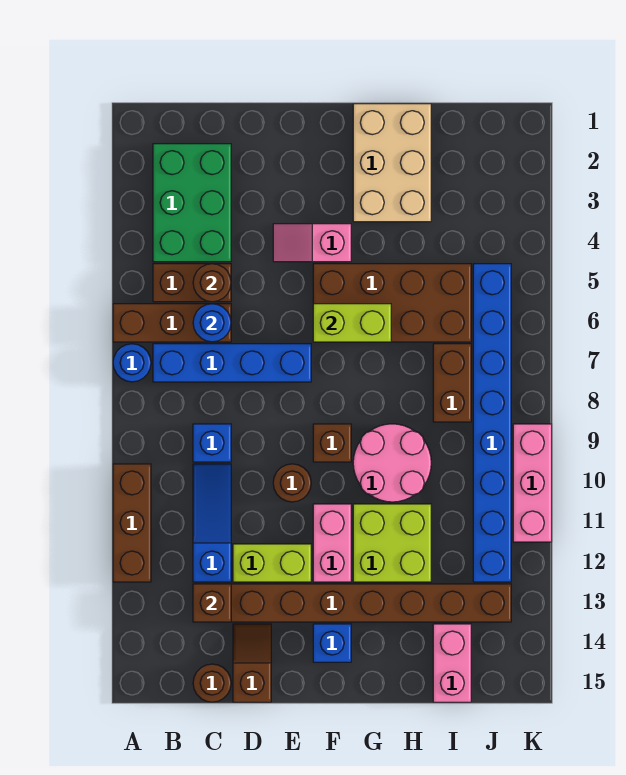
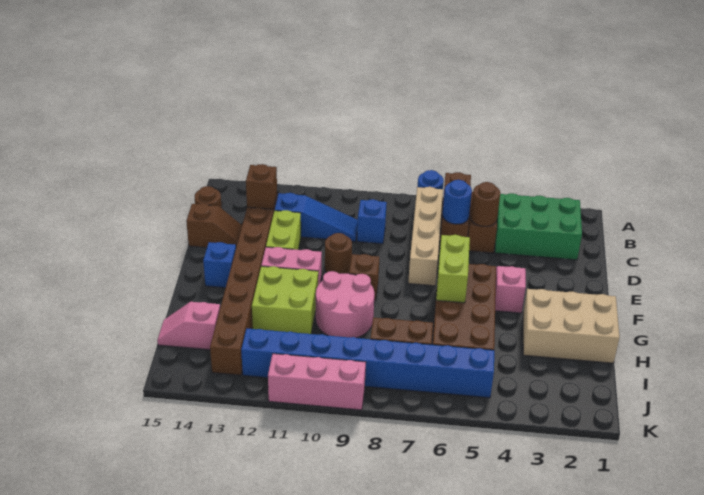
brown 1x3 brick [113,464,151,582] -> none
blue 1x4 brick [153,344,311,382] -> tan 1x4 brick [408,187,443,286]
pink 1x2 brick [433,624,471,702] -> pink 1x2 slope [157,302,220,350]

